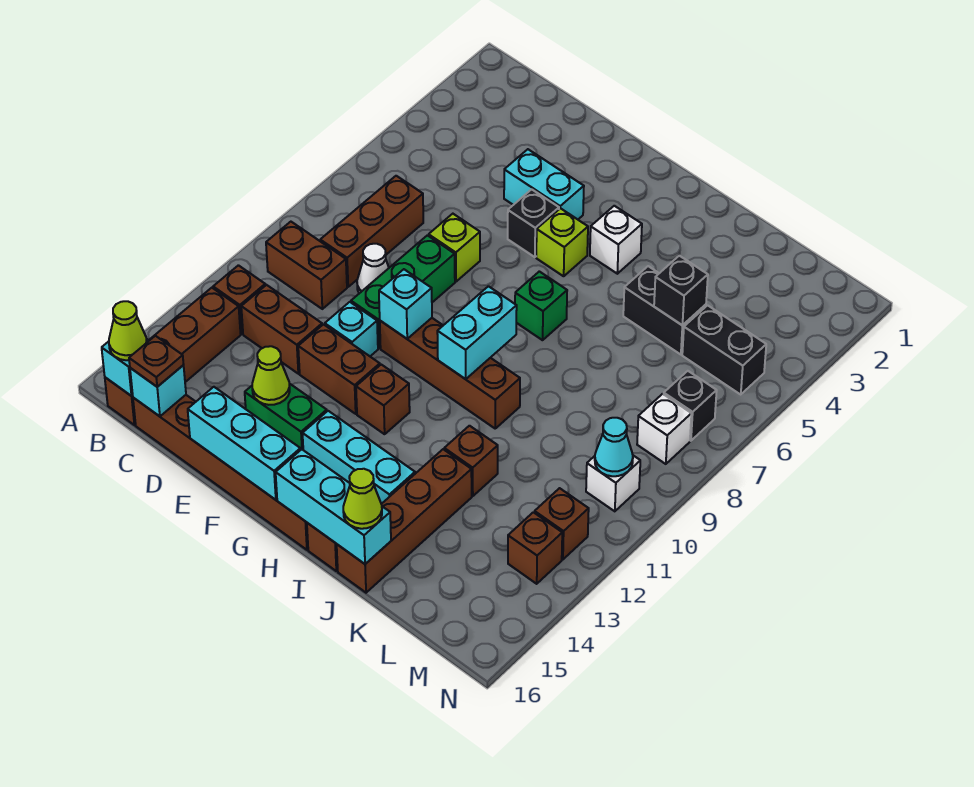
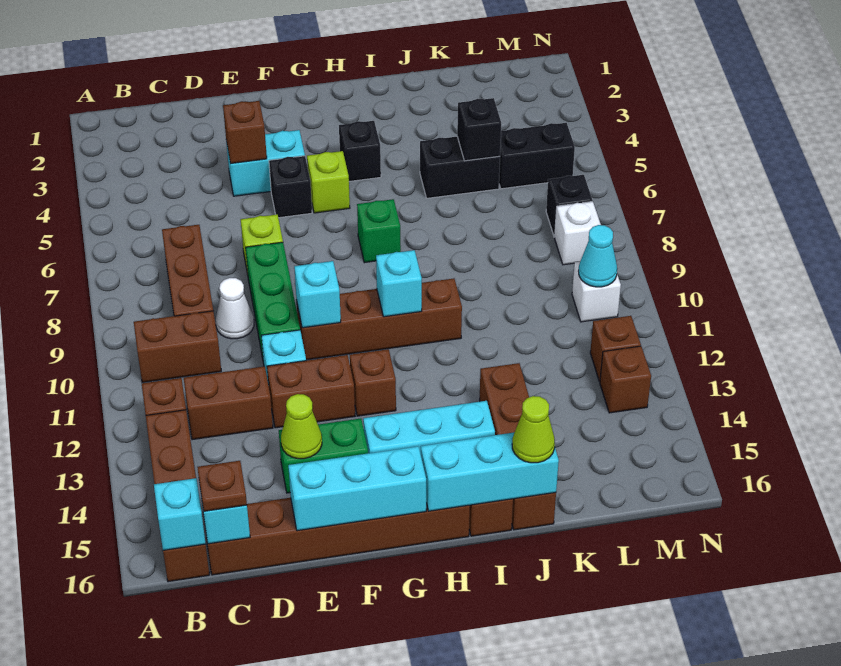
lime 1x1 cone [109,301,147,360] -> none
white 1x1 brick [590,206,642,274] -> black 1x1 brick [339,121,381,181]
cyan 1x2 brick [437,286,517,379] -> cyan 1x1 brick [376,250,422,317]
brown 1x1 brick [444,426,498,496] -> brown 1x1 brick moved to [223,101,267,163]

